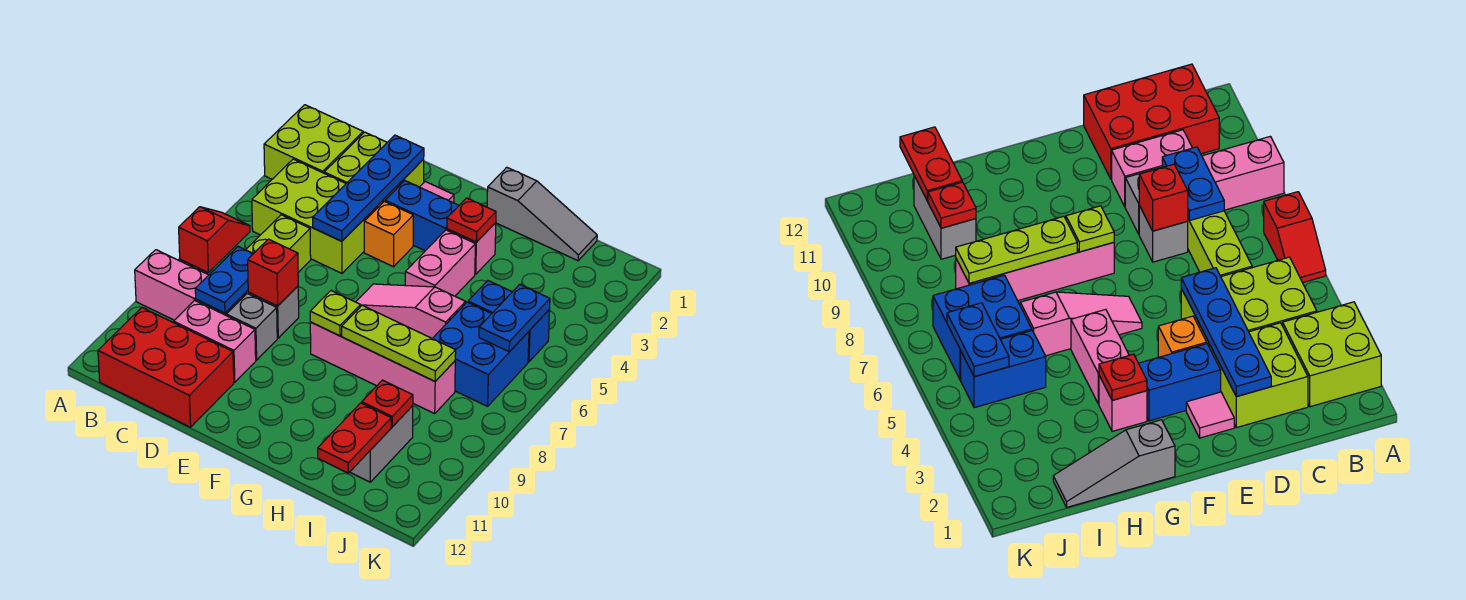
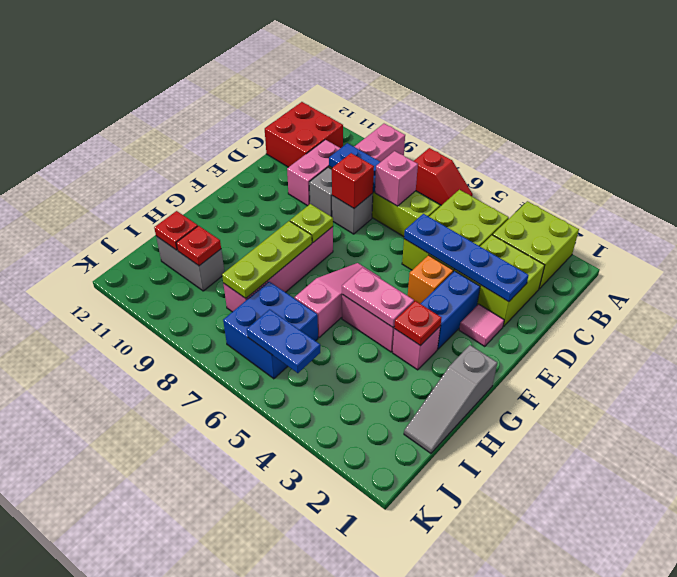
red 2x3 brick [98,308,234,427] -> red 2x2 brick [265,102,343,167]
none -> pink 1x1 brick [375,151,418,206]
none -> pink 1x2 plate [342,267,414,327]
blue 1x2 brick [468,281,550,362] -> none
red 1x2 plate [318,403,391,473] -> red 1x1 plate [154,211,198,250]

